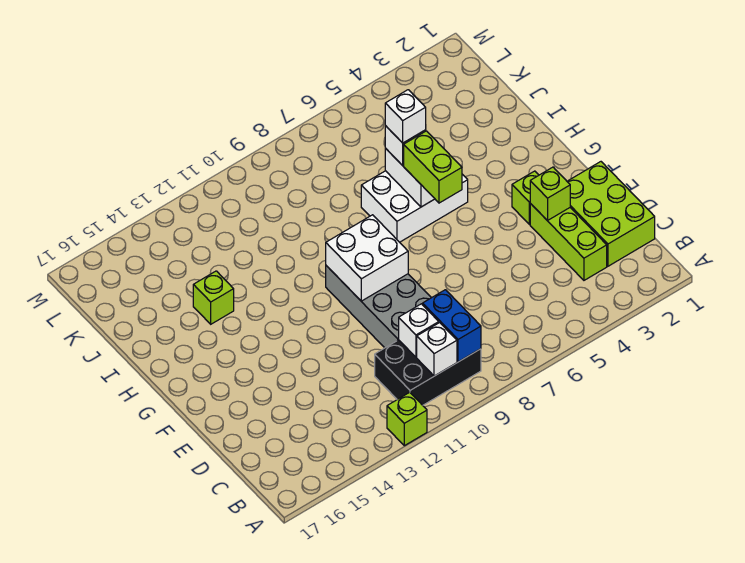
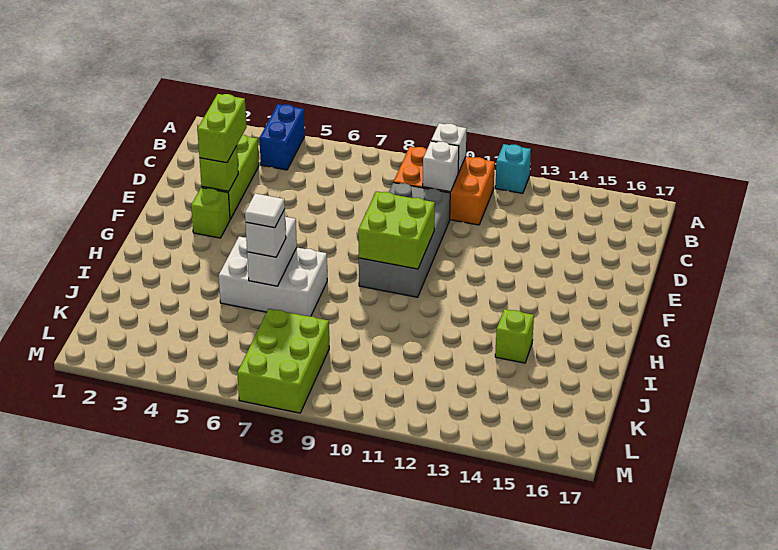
lime 1x1 brick [387,392,427,446] -> cyan 1x1 brick [495,144,531,193]
black 2x3 brick [375,340,481,405] -> orange 2x3 brick [394,147,495,225]
blue 1x2 brick [423,290,481,362] -> blue 1x2 brick moved to [259,104,305,170]
lime 2x3 brick [567,162,655,266] -> lime 2x3 brick moved to [237,309,329,413]
white 2x2 brick [326,215,408,301] -> lime 2x2 brick [358,191,435,269]
lime 1x2 brick [404,131,462,203] -> lime 1x2 brick moved to [197,94,246,163]
white 1x1 brick [385,90,426,143] -> white 1x1 tile [245,193,285,228]

